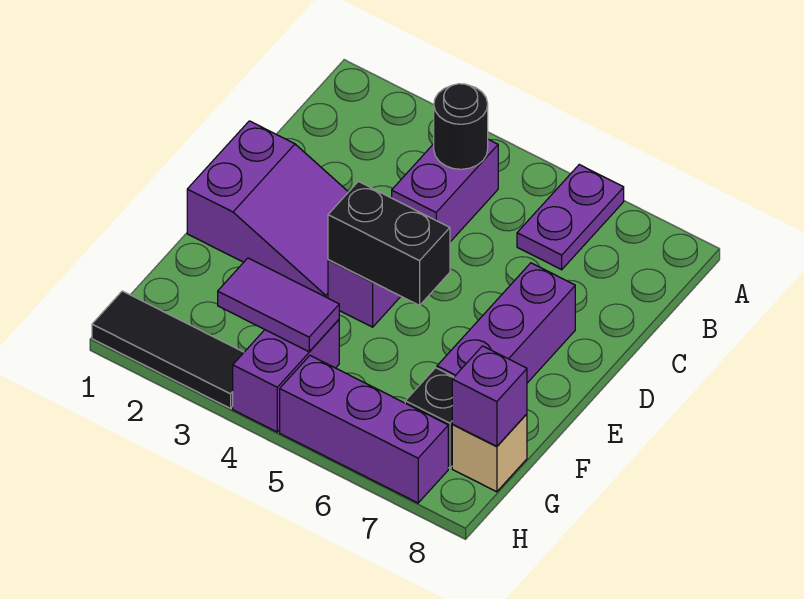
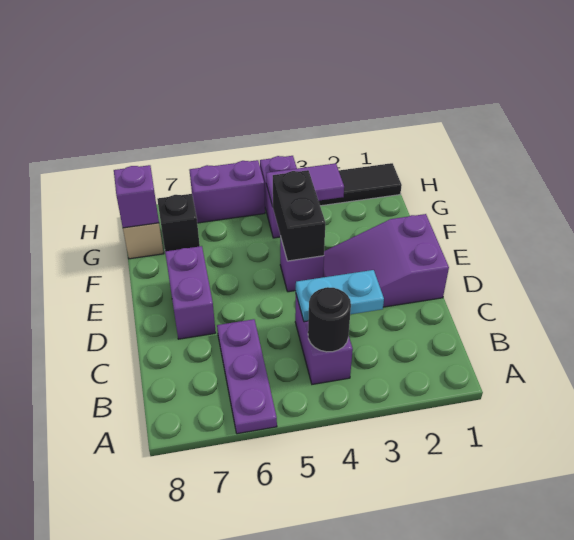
purple 1x2 plate [517,165,624,270] -> purple 1x3 plate [217,319,277,434]
none -> cyan 1x2 plate [296,270,384,322]
purple 1x3 brick [437,263,575,383] -> purple 1x2 brick [165,246,216,339]
black 1x2 brick [328,181,450,305] -> black 1x2 brick turned to [273,170,325,261]
purple 1x3 brick [280,356,448,503] -> purple 1x2 brick [190,160,265,223]

